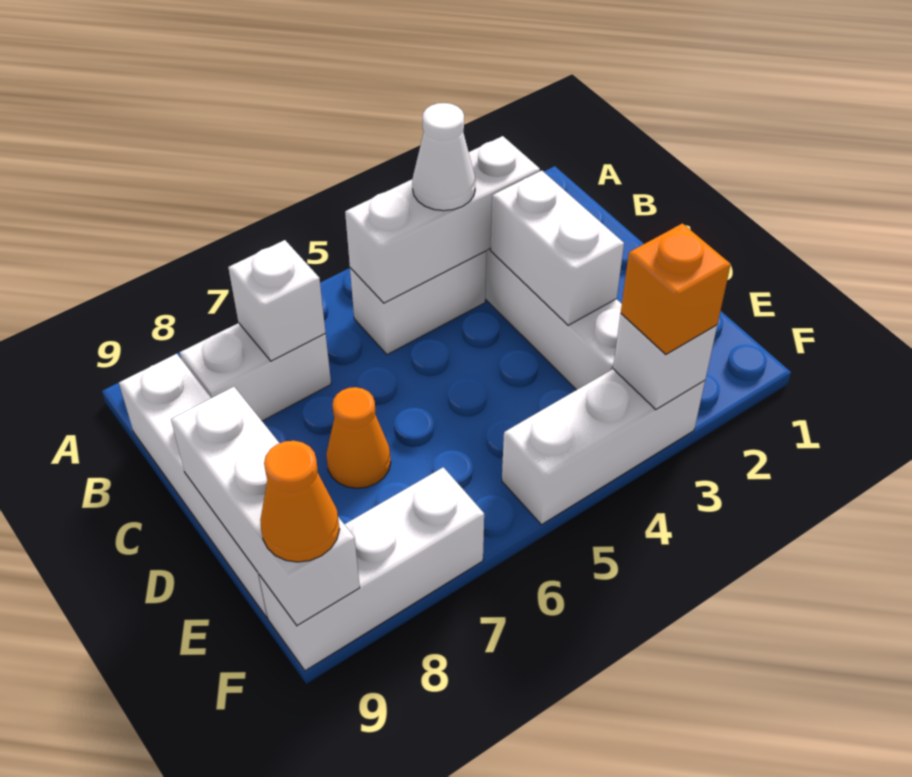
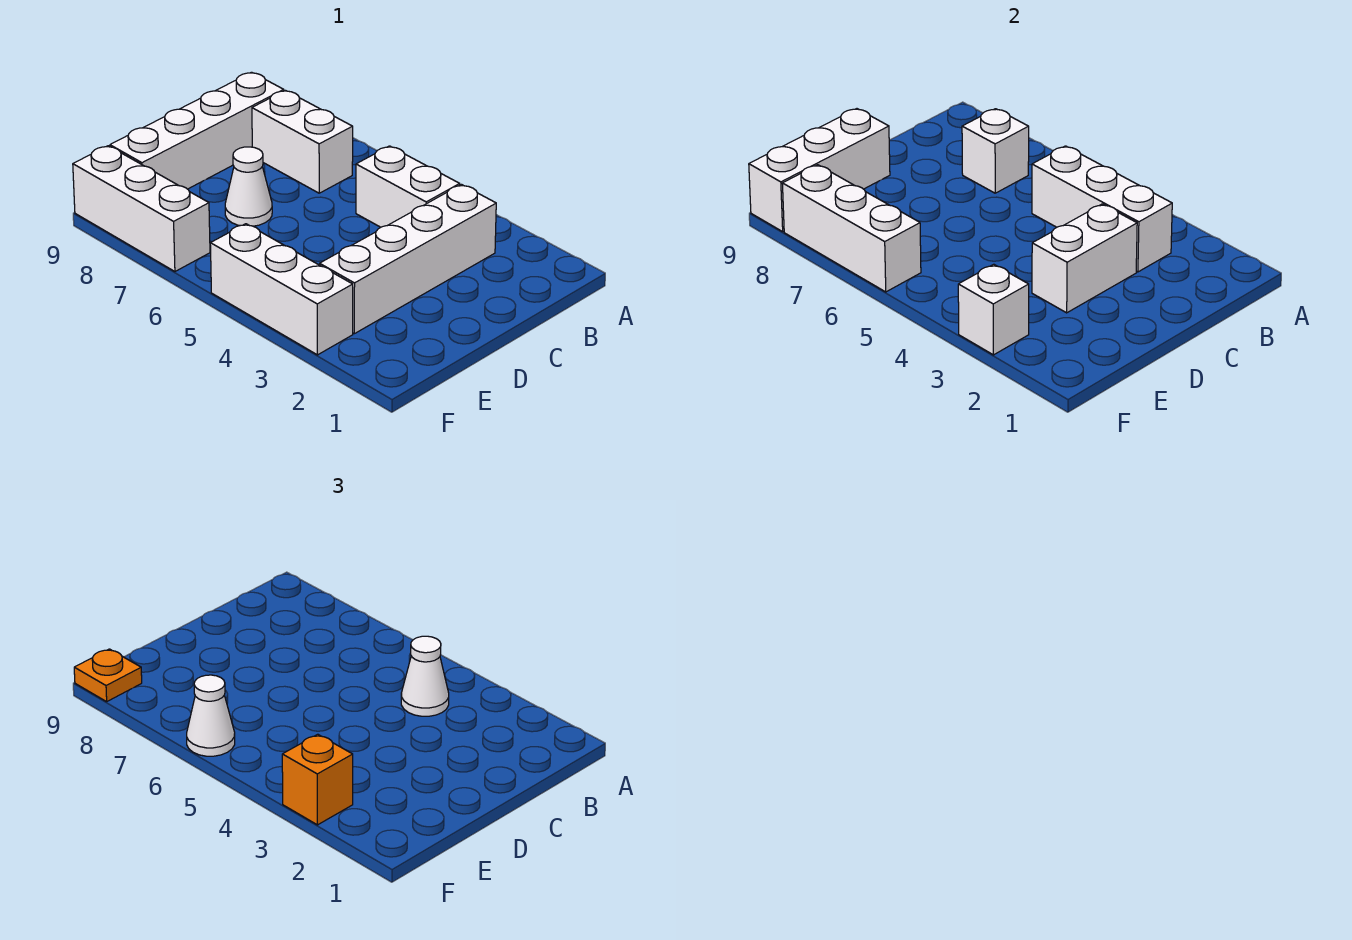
orange 1x1 cone [326,387,391,488] -> white 1x1 cone [225,147,272,226]
none -> white 1x3 brick [782,165,921,292]
none -> white 1x1 cone [187,675,235,756]
orange 1x1 cone [260,441,340,562] -> orange 1x1 plate [74,649,142,702]

